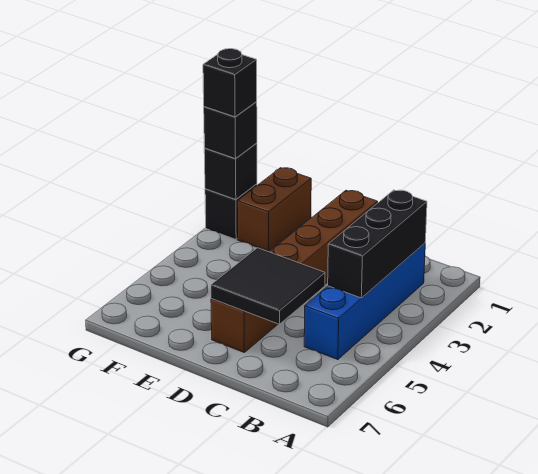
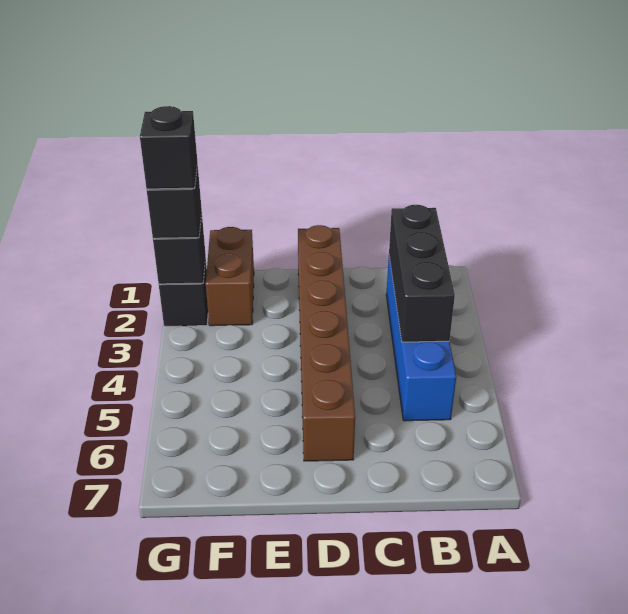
black 2x2 tile [211,248,325,324] -> none

